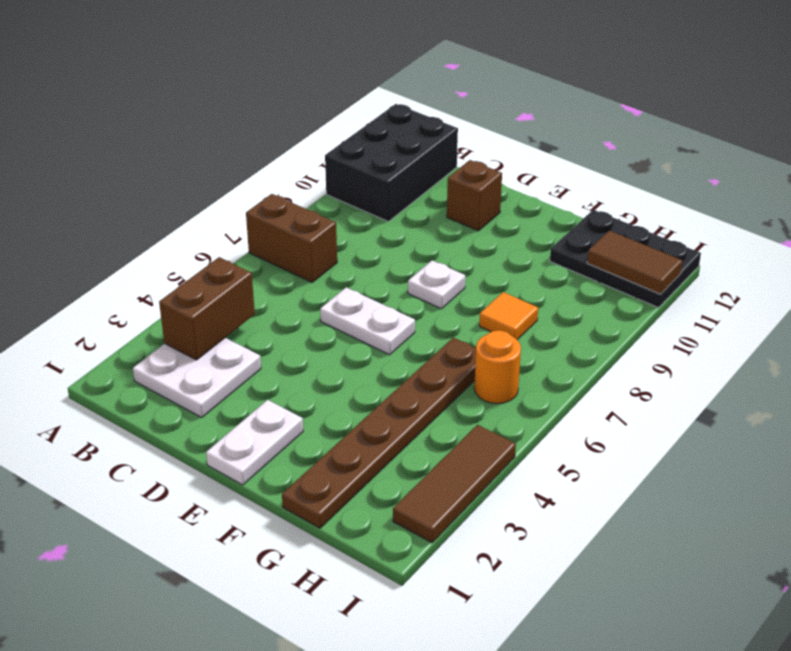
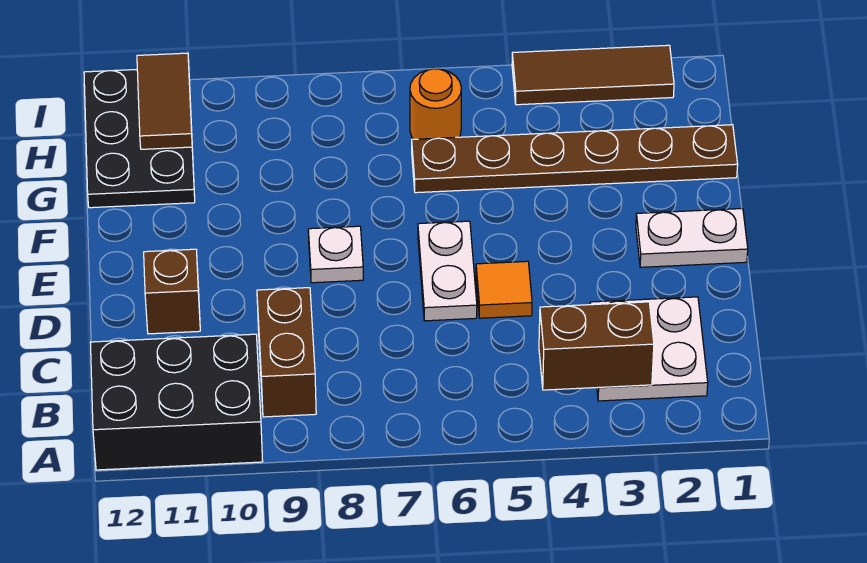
brown 1x2 brick [246,194,337,282] -> brown 1x2 brick moved to [257,288,316,417]
orange 1x1 tile [479,292,538,340] -> orange 1x1 tile moved to [476,261,532,318]

